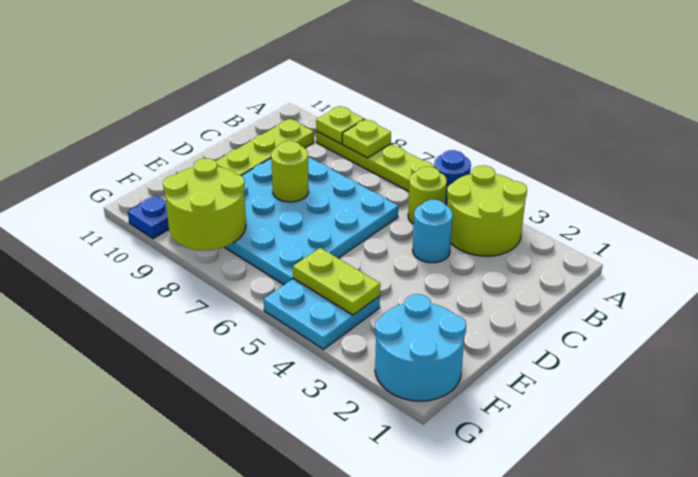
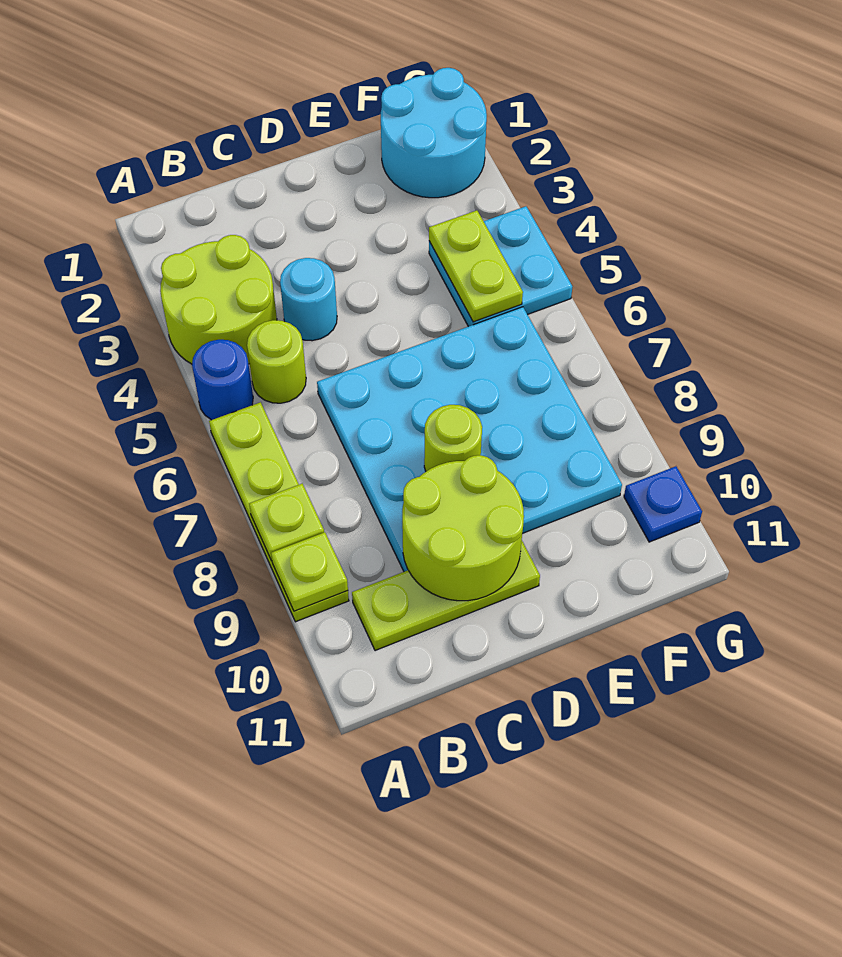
lime 2x2 round brick [163,158,246,250] -> lime 2x2 round brick moved to [402,455,524,601]

